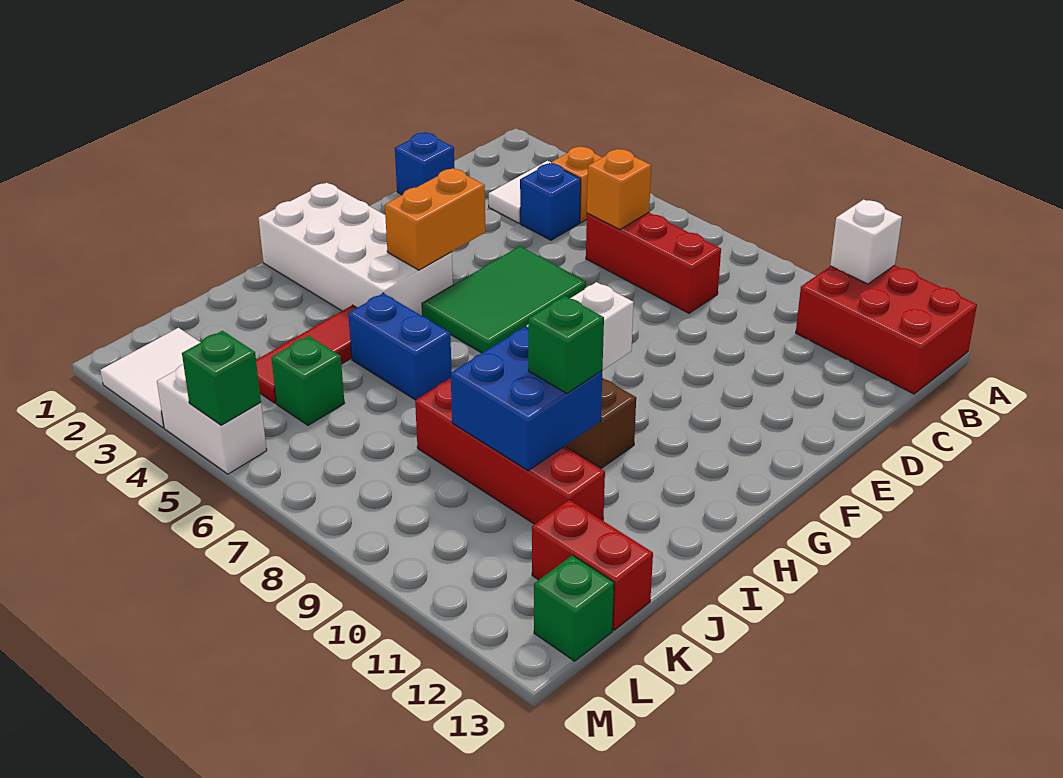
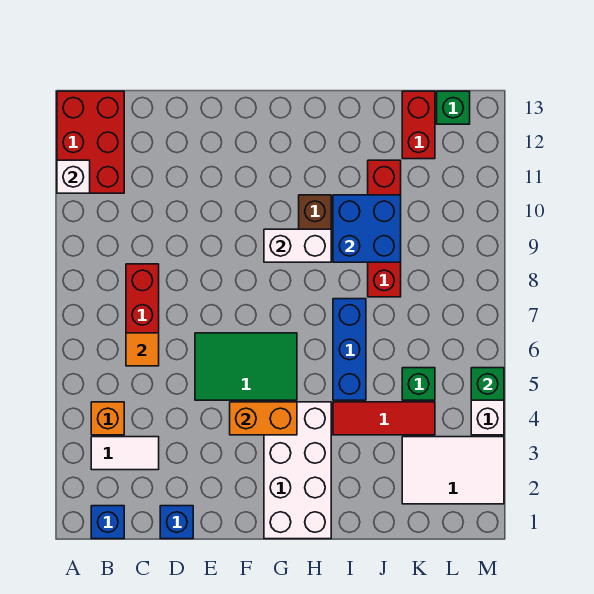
blue 1x1 brick [520,163,581,240] -> blue 1x1 brick moved to [91,506,124,539]
orange 1x1 brick [587,149,651,230] -> orange 1x1 tile [126,333,159,366]
blue 1x2 brick [348,293,452,400] -> blue 1x3 brick [333,299,366,400]
green 1x1 brick [528,296,604,394] -> none
white 2x2 tile [100,328,201,428] -> white 2x3 tile [402,437,504,504]

